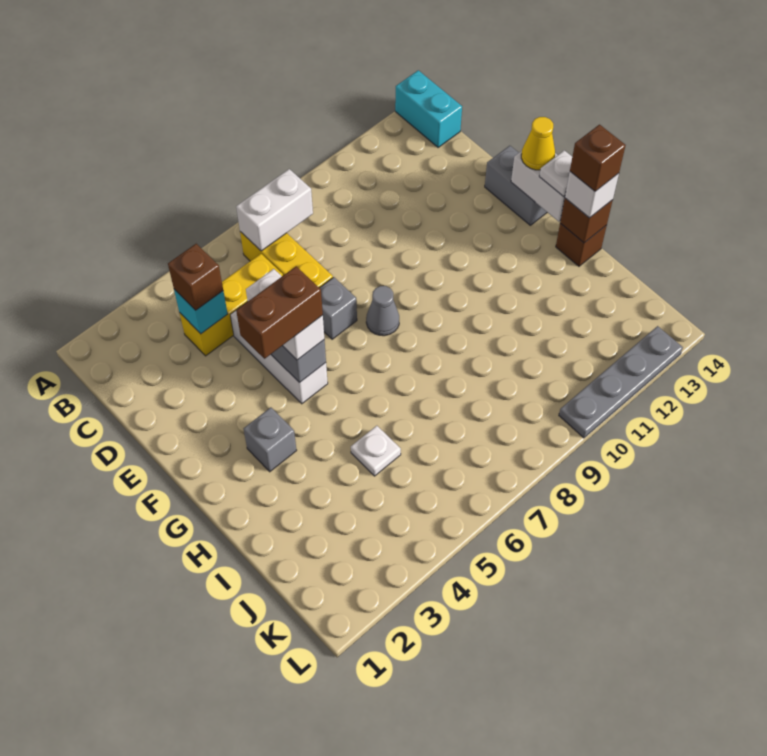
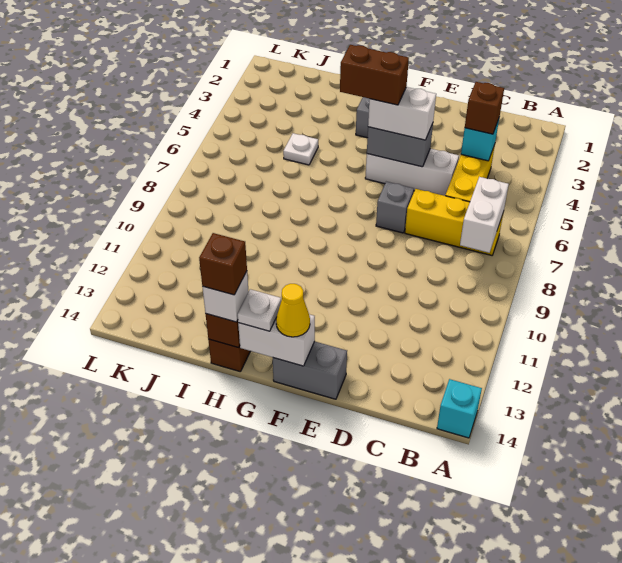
cyan 1x2 brick [395,70,462,147] -> cyan 1x1 brick [437,379,482,438]
brown 1x2 brick [236,266,323,359] -> brown 1x2 brick turned to [340,45,409,105]
grey 1x1 cone [366,286,399,336] -> none
grey 1x4 plate [559,326,683,438] -> none

